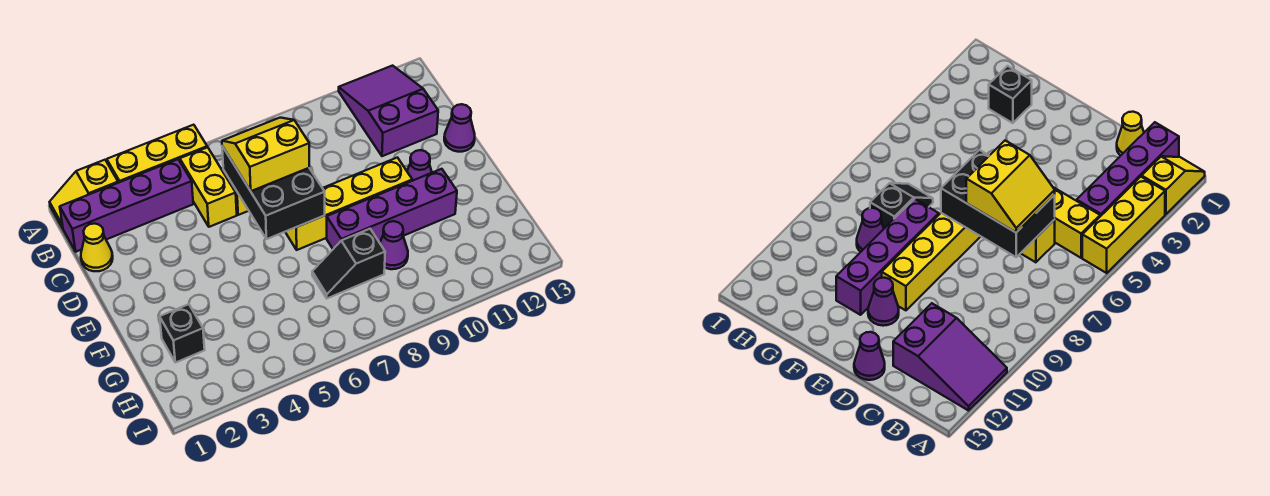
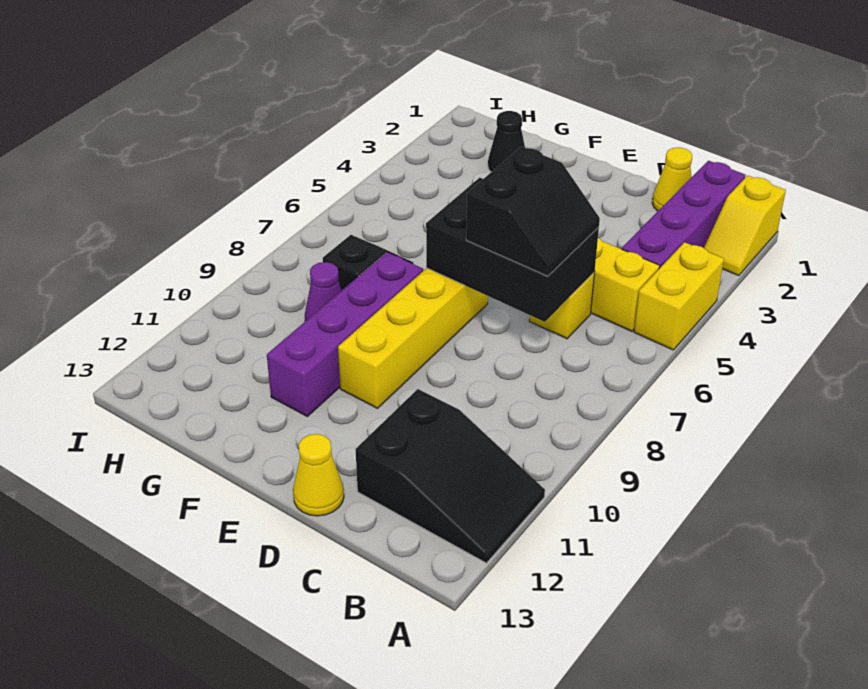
yellow 1x2 slope [50,160,118,228] -> yellow 1x2 slope turned to [704,175,786,276]
yellow 1x3 brick [107,125,207,183] -> yellow 1x2 brick [634,242,724,350]
purple 2x3 slope [339,66,438,156] -> black 2x3 slope [355,389,545,563]
yellow 2x2 slope [222,118,309,191] -> black 2x2 slope [466,147,600,276]
purple 1x1 cone [444,104,475,152] -> yellow 1x1 cone [293,434,344,516]
purple 1x1 cone [407,150,432,181] -> none
black 1x1 brick [160,304,205,363] -> black 1x1 cone [488,111,525,172]

